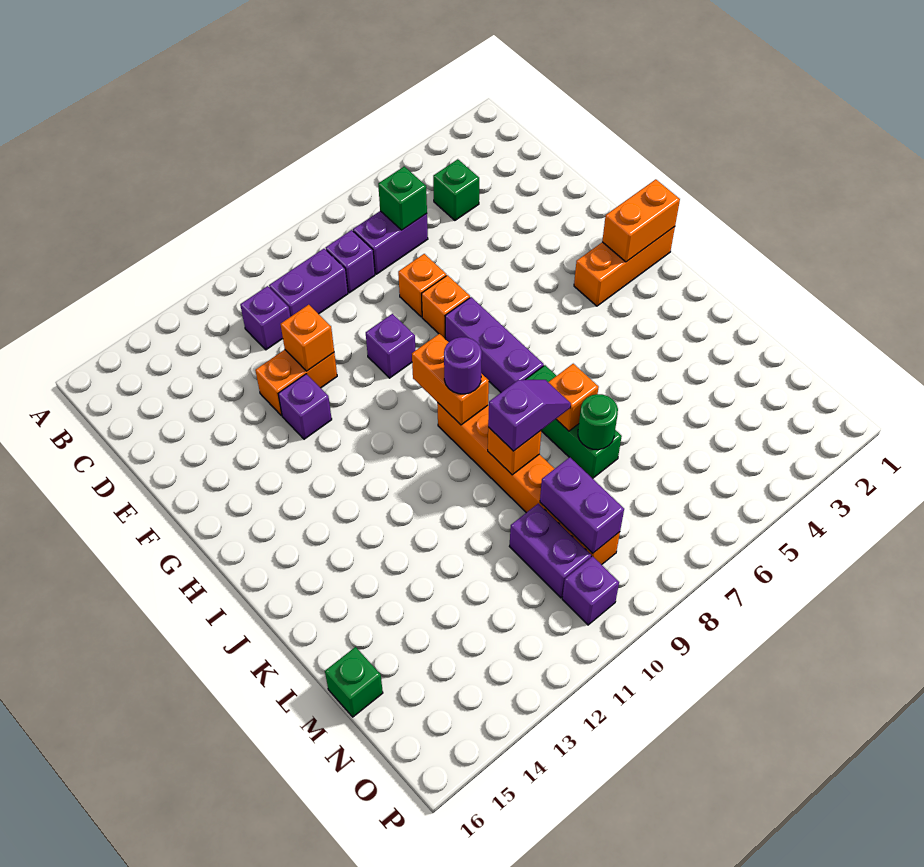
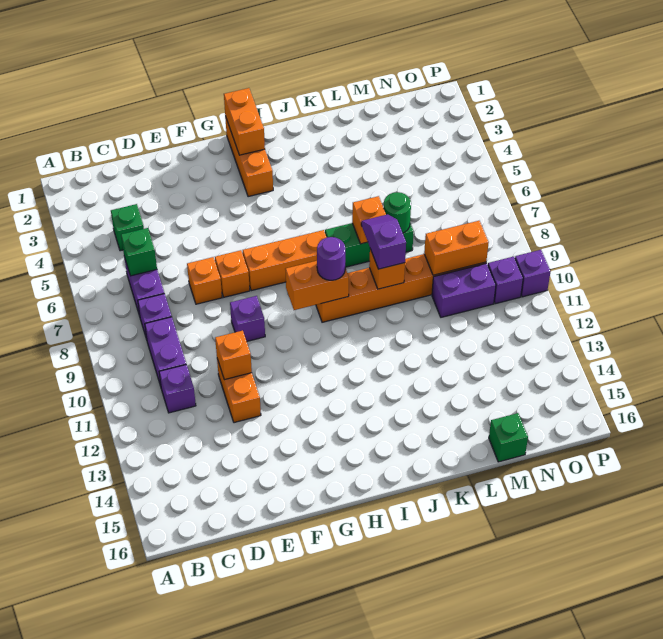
purple 1x1 brick [278,374,332,439] -> purple 1x1 brick moved to [515,250,551,297]
purple 1x3 brick [445,297,544,392] -> orange 1x3 brick [243,230,327,291]
purple 1x2 brick [540,457,624,553] -> orange 1x2 brick [424,221,489,275]

